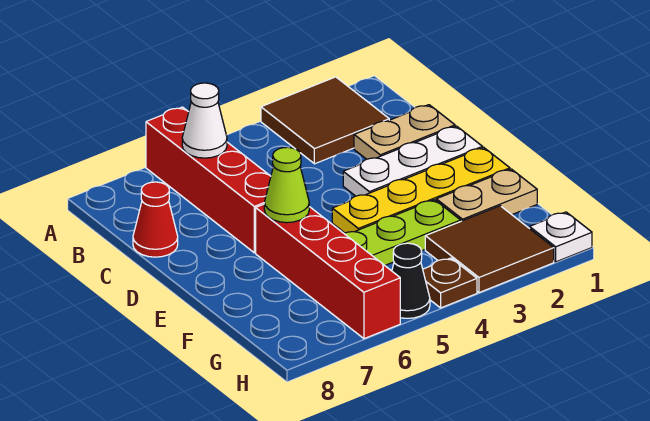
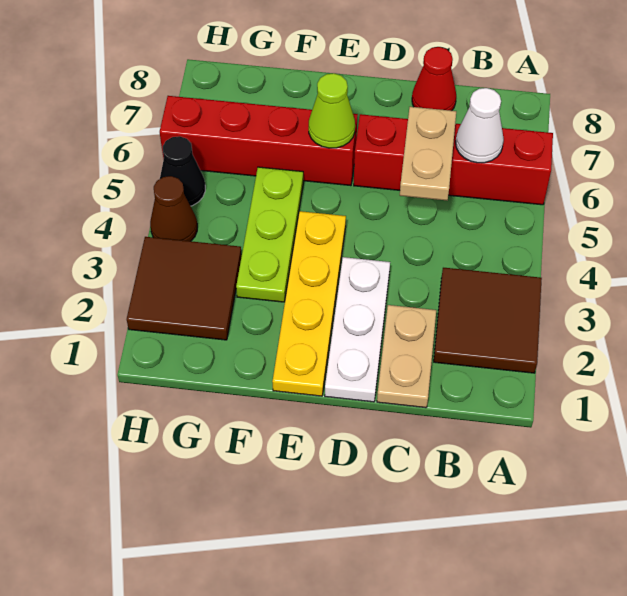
tan 1x2 plate [436,169,537,221] -> tan 1x2 plate moved to [400,107,456,200]
white 1x1 plate [530,212,592,262] -> none
brown 1x1 plate [423,258,477,308] -> brown 1x1 cone [150,176,197,241]

